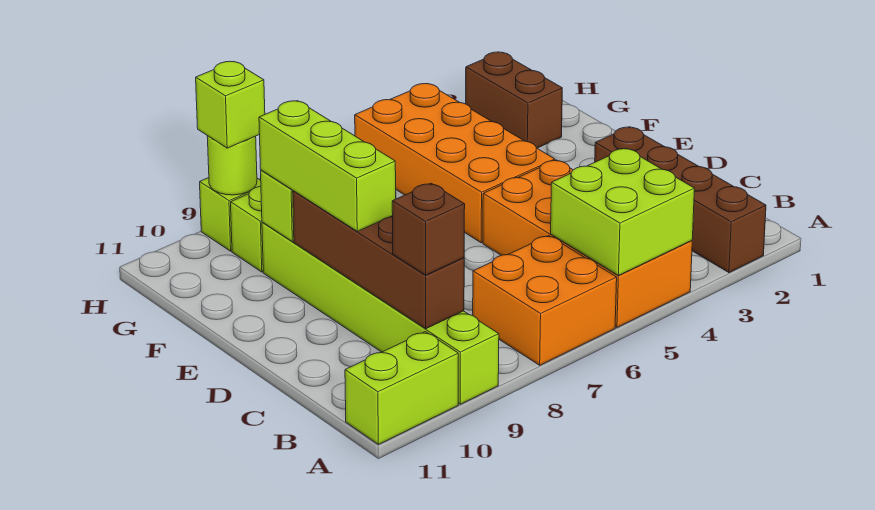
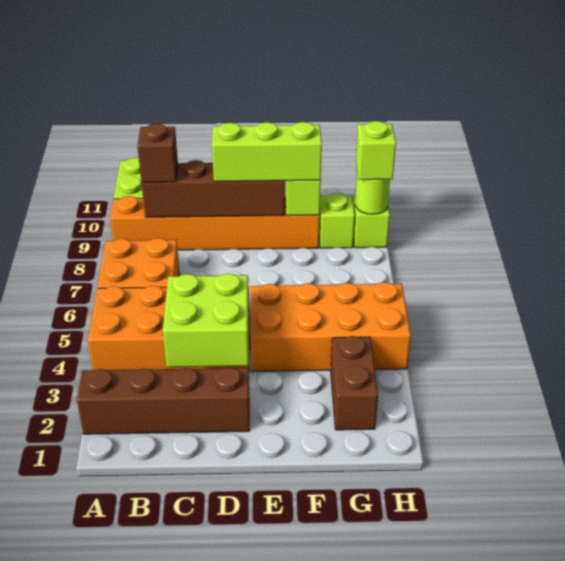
lime 2x2 brick [551,148,695,275] -> lime 2x2 brick moved to [163,274,249,367]
lime 1x6 brick [262,222,499,404] -> orange 1x6 brick [110,196,320,250]
brown 1x2 brick [466,52,562,148] -> brown 1x2 brick turned to [330,336,378,430]

